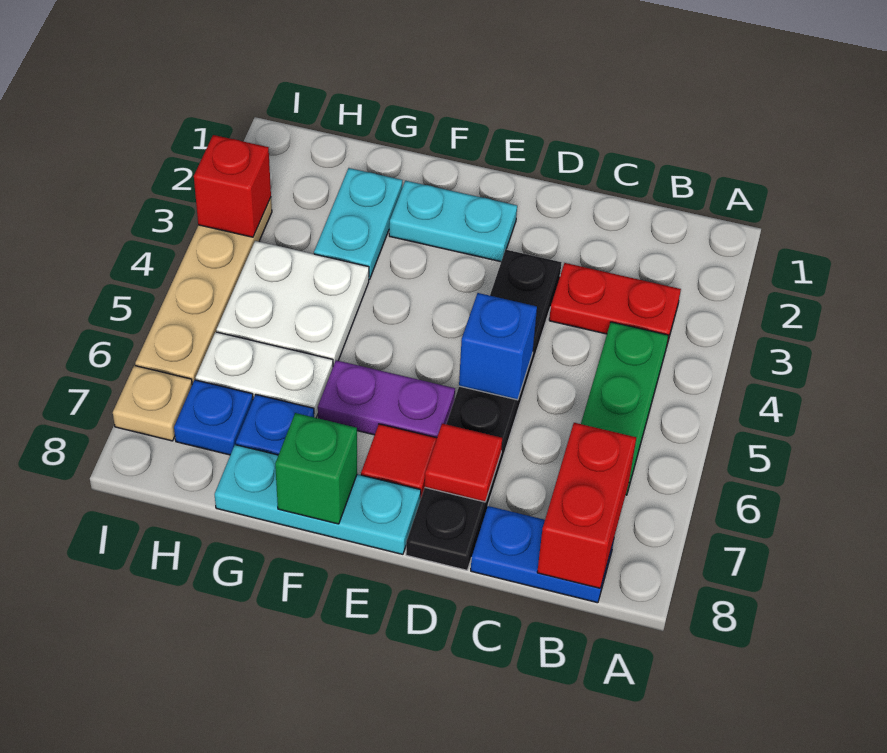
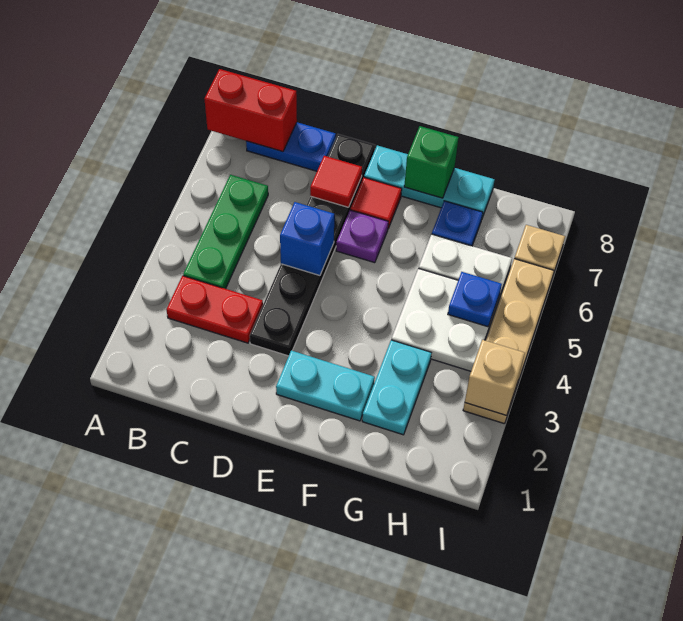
red 1x2 brick [537,423,636,588] -> red 1x2 brick turned to [205,69,297,152]
purple 1x2 plate [318,360,455,438] -> purple 1x1 plate [336,210,388,263]
blue 1x1 plate [174,380,253,455] -> blue 1x1 plate moved to [448,272,502,327]
red 1x1 brick [194,135,271,237] -> tan 1x1 brick [465,340,525,415]

